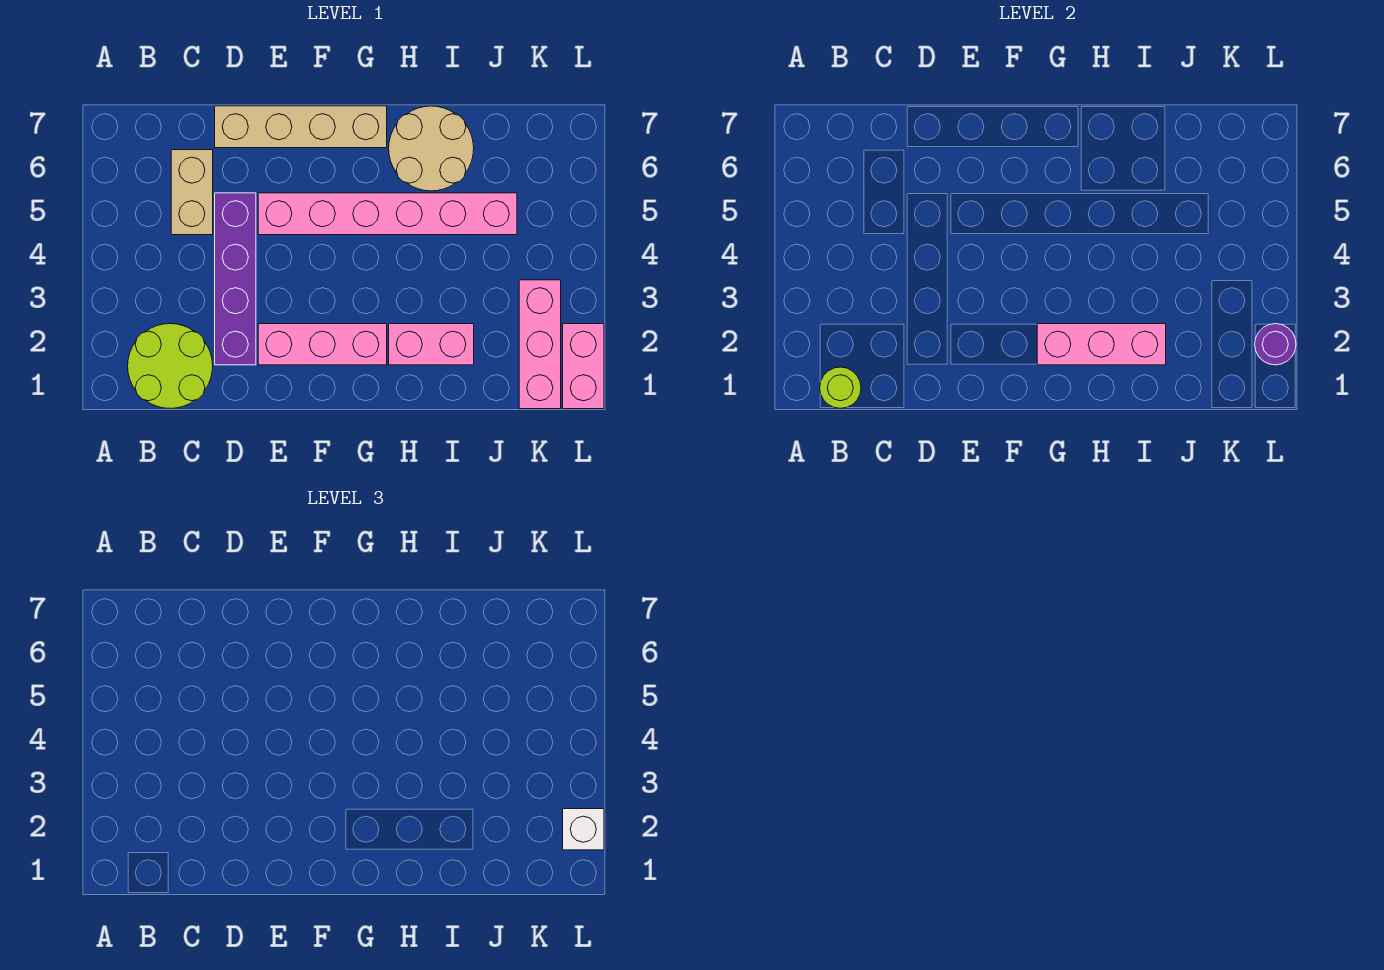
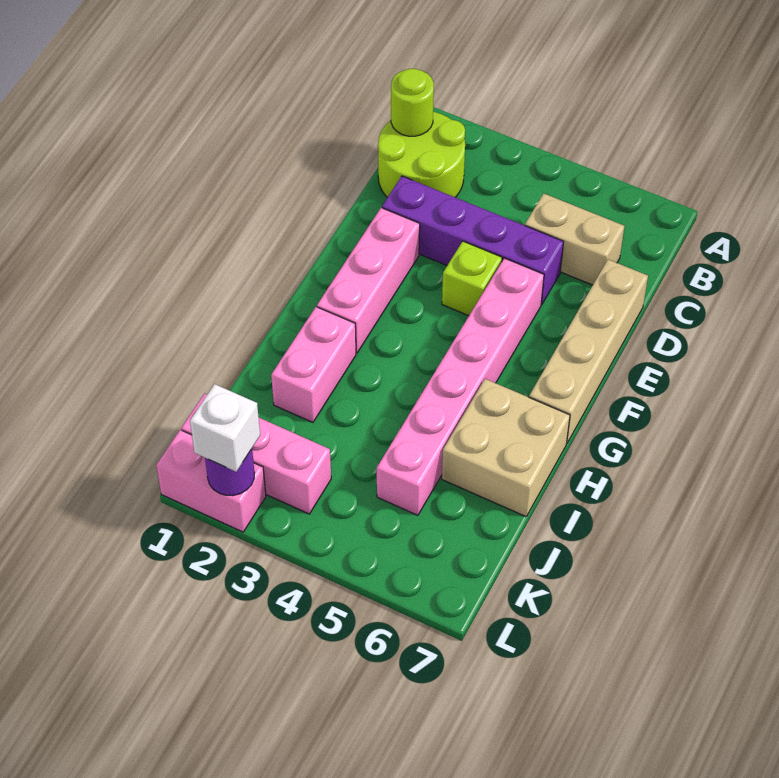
none -> lime 1x1 brick [442,241,502,316]
pink 1x3 brick [1037,324,1166,365] -> none
tan 2x2 round brick [389,106,474,191] -> tan 2x2 brick [442,379,570,517]

